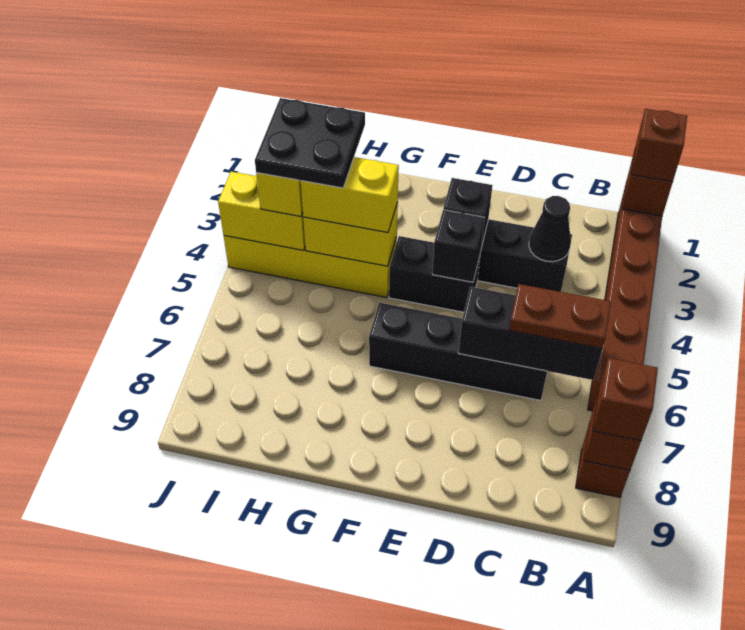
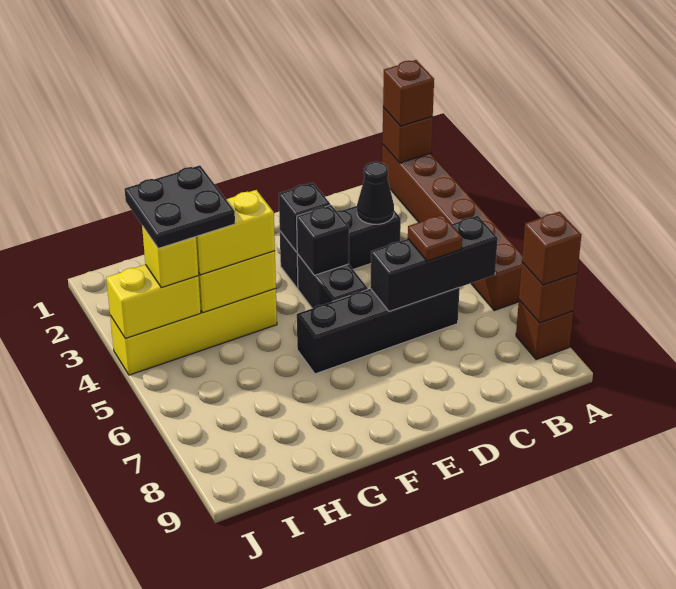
brown 1x2 plate [509,284,611,349] -> brown 1x1 plate [408,215,462,261]
black 1x2 brick [389,236,480,312] -> black 1x2 brick turned to [297,254,368,308]

